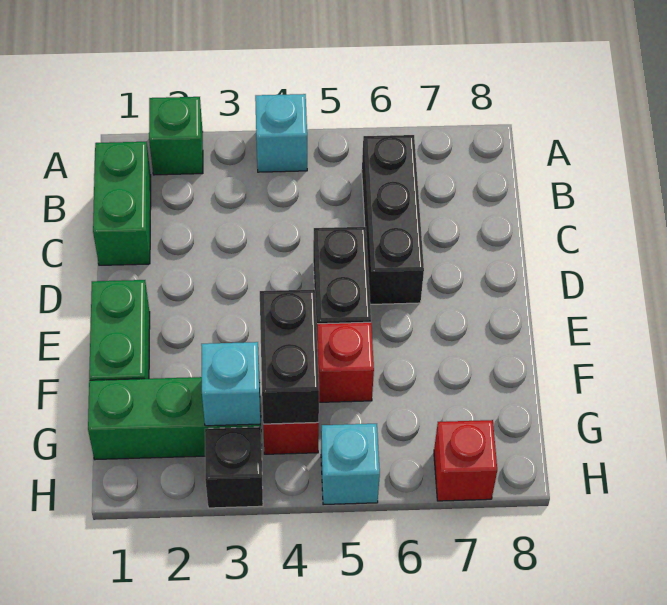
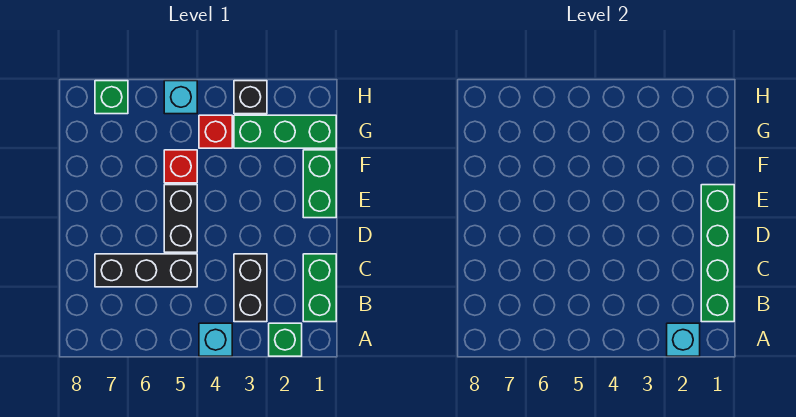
none -> green 1x4 brick [701,185,734,322]
black 1x3 brick [362,135,424,304] -> black 1x3 brick turned to [95,254,197,287]
black 1x2 brick [260,289,319,424] -> black 1x2 brick moved to [234,254,267,322]
cyan 1x1 brick [201,342,260,426] -> cyan 1x1 brick moved to [667,323,700,356]
red 1x1 brick [434,420,497,501] -> green 1x1 brick [95,81,128,114]

